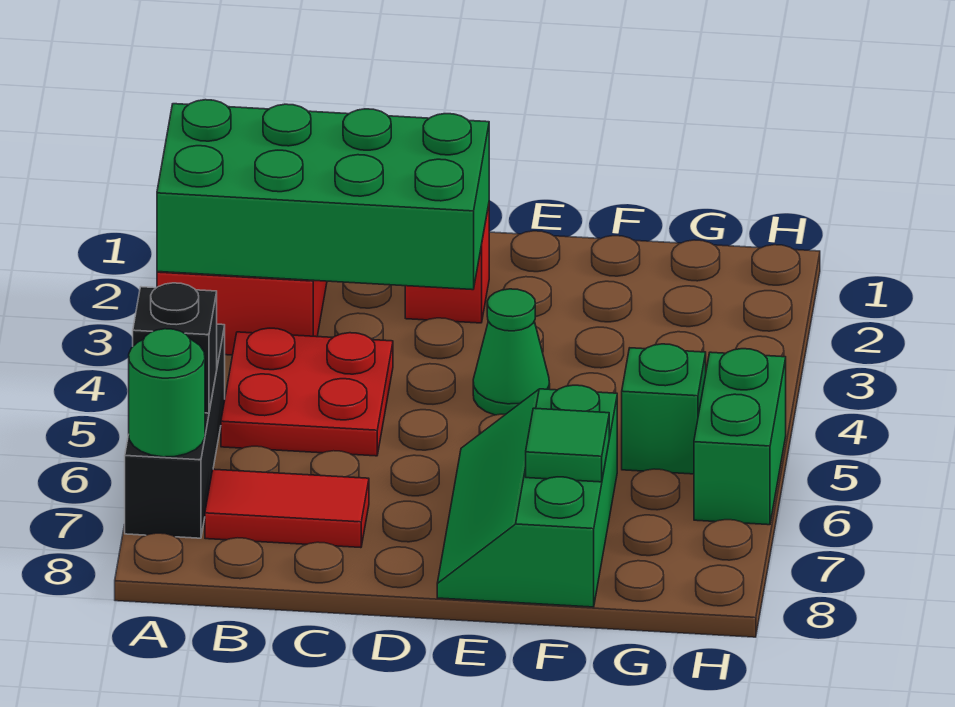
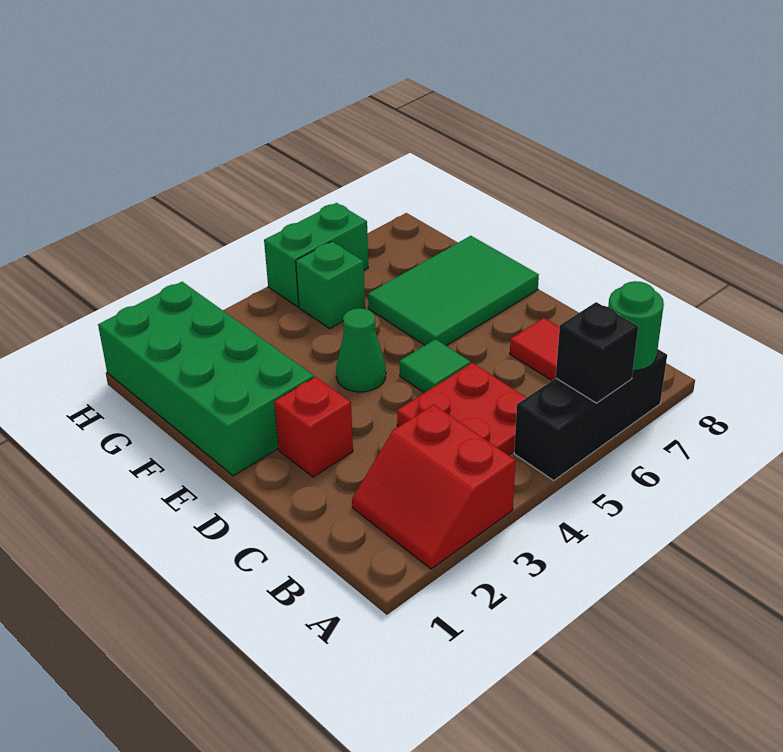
green 2x4 brick [157,100,489,290] -> green 2x4 brick moved to [98,282,314,476]
green 2x3 slope [437,385,617,607] -> green 2x3 tile [368,236,539,346]
green 1x1 tile [526,408,609,482] -> green 1x1 tile moved to [400,339,471,393]

